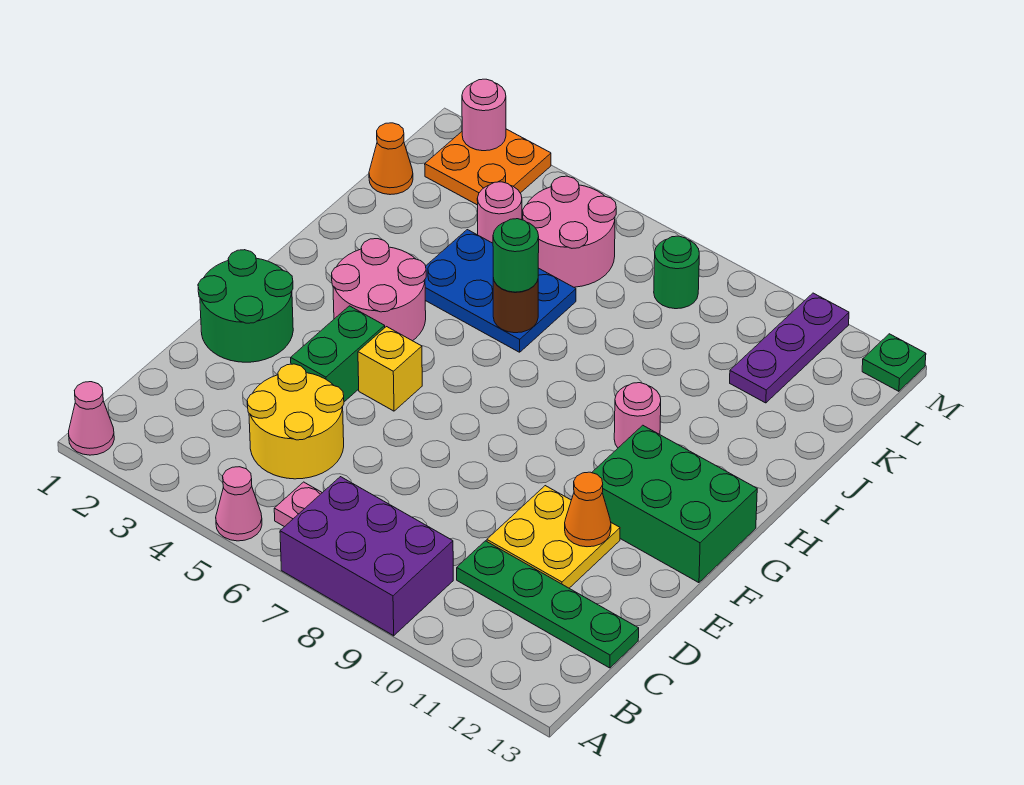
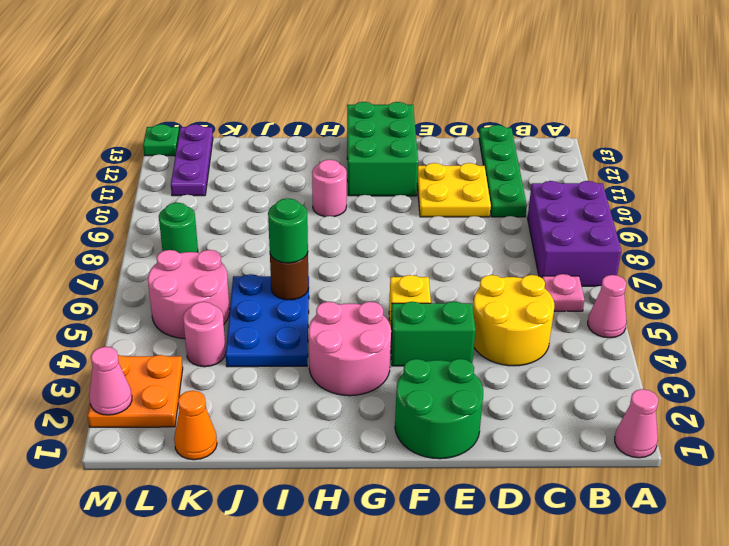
orange 1x1 cone [565,472,611,547] -> none
purple 1x3 plate [730,293,849,403] -> purple 1x3 plate turned to [171,124,213,196]
pink 1x1 round brick [462,79,506,151] -> pink 1x1 cone [89,347,132,415]

